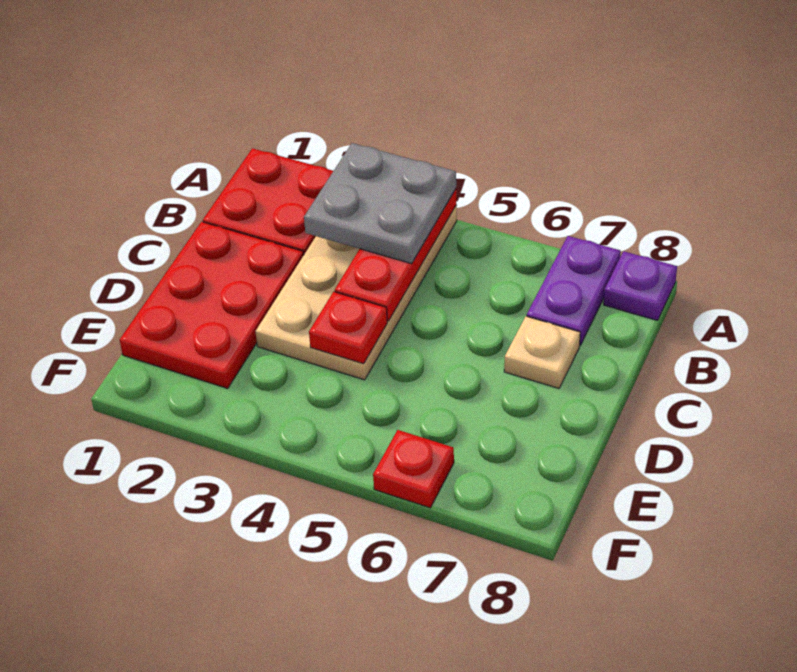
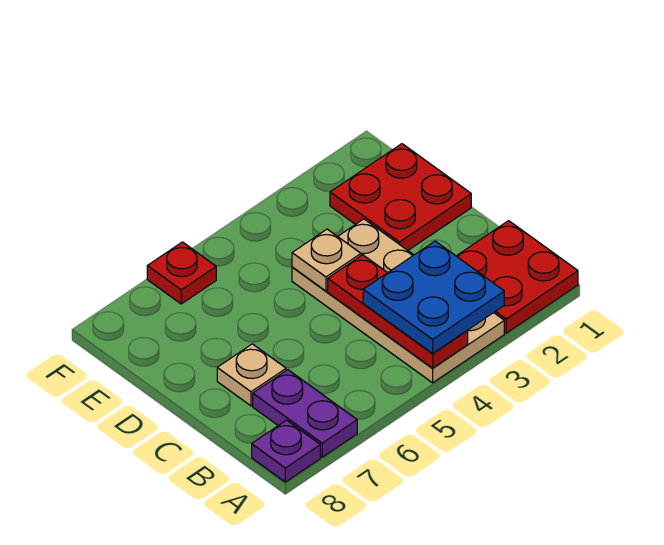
grey 2x2 plate [304,143,456,264] -> blue 2x2 plate [363,241,504,353]
red 2x3 plate [120,222,304,388] -> red 2x2 plate [330,144,471,250]
red 1x1 plate [309,292,387,364] -> tan 1x1 plate [292,229,361,291]

